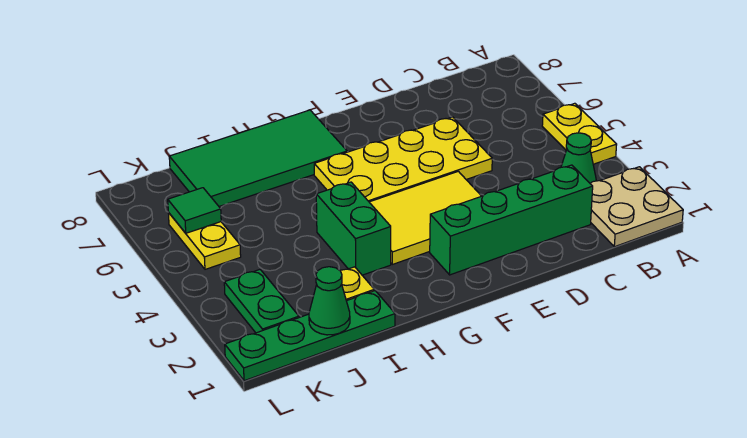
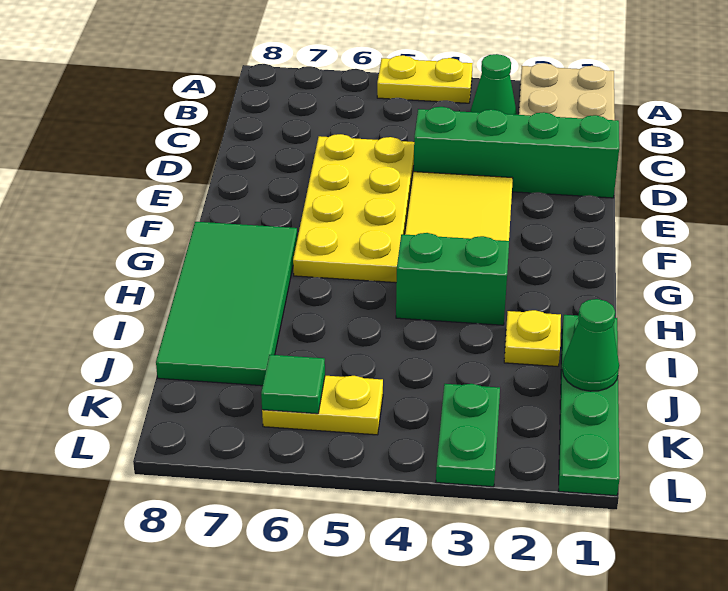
green 1x4 brick [430,165,593,275] -> green 1x4 brick turned to [414,107,619,198]
green 1x2 plate [224,270,299,333] -> green 1x2 plate turned to [436,384,500,487]

